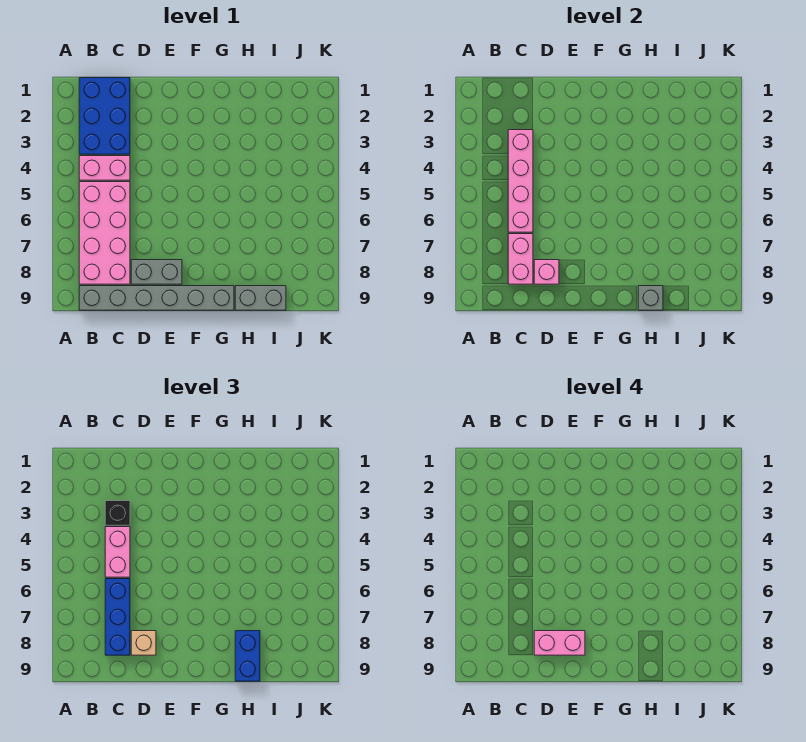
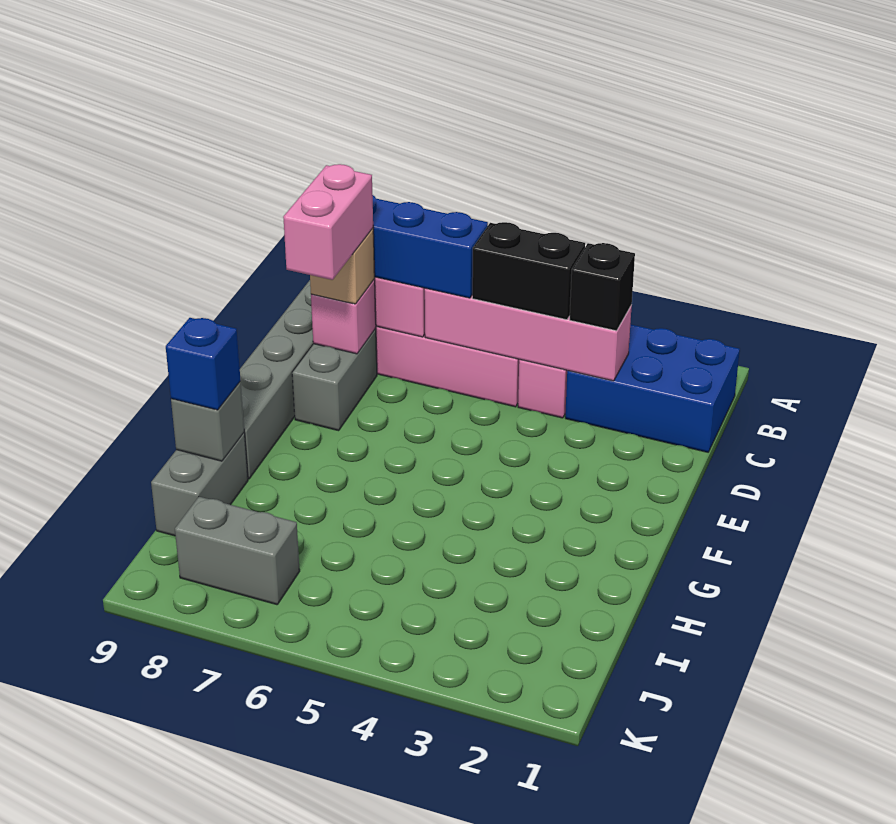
pink 1x2 brick [105,527,130,577] -> black 1x2 brick [472,222,585,320]
blue 1x2 brick [235,631,260,681] -> blue 1x1 brick [166,318,241,410]
none -> grey 1x2 brick [175,497,300,605]

